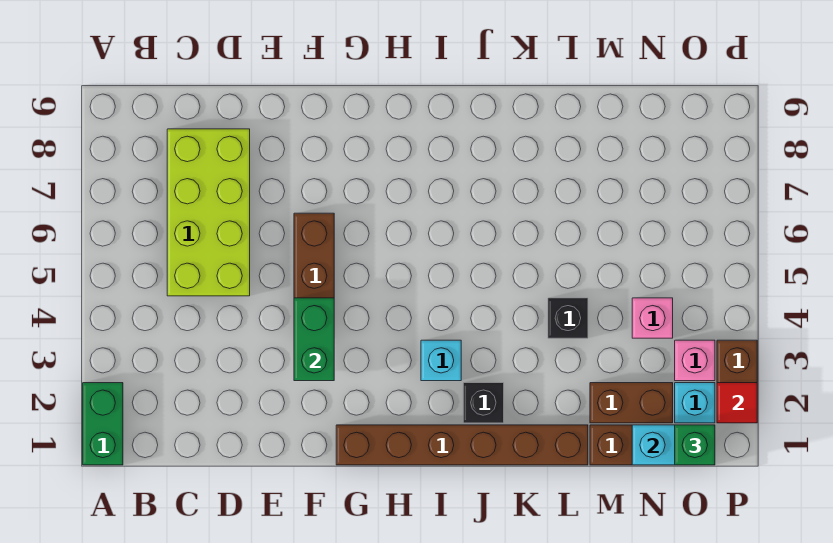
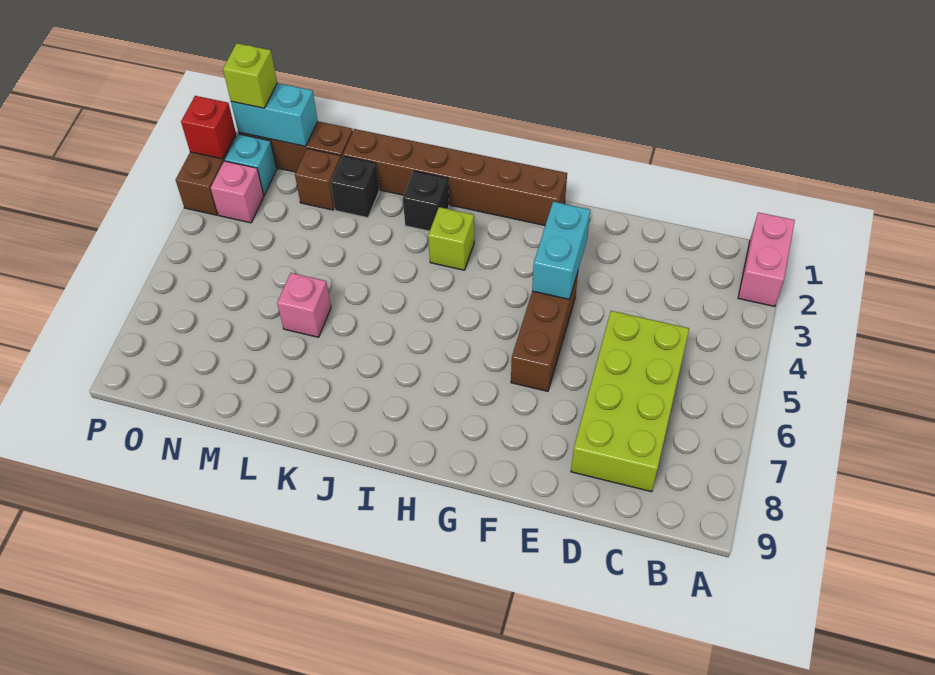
green 1x2 brick [83,383,123,465] -> pink 1x2 brick [738,212,795,307]
green 1x2 brick [294,298,334,381] -> cyan 1x2 brick [532,202,590,300]
cyan 1x1 brick [421,340,461,381] -> lime 1x1 brick [428,207,474,270]
black 1x1 brick [548,298,588,338] -> black 1x1 brick moved to [331,156,379,218]
brown 1x2 brick [590,383,673,423] -> brown 1x1 brick [295,149,341,210]
pink 1x1 brick [632,298,673,338] -> pink 1x1 brick moved to [277,273,331,337]
green 1x1 brick [675,425,715,465] -> lime 1x1 brick [223,43,277,108]
red 1x1 tile [717,383,757,423] -> red 1x1 brick [181,96,236,159]

